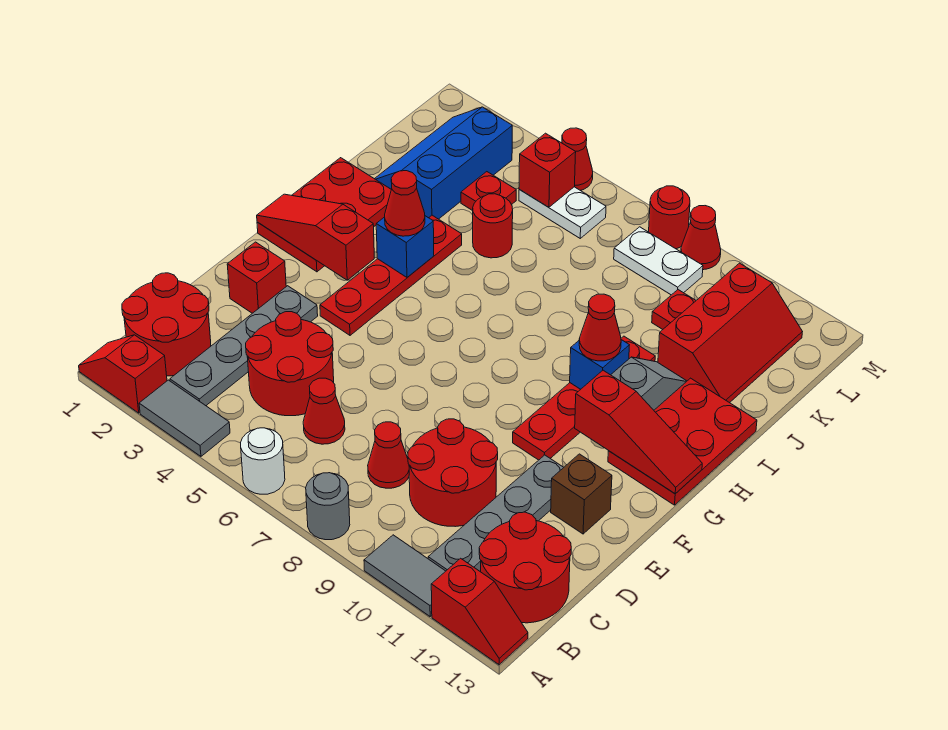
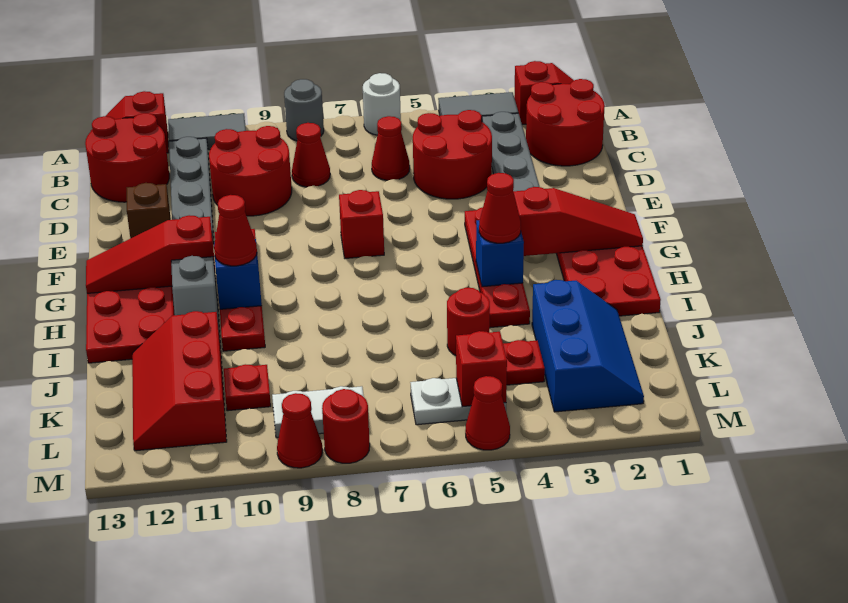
red 1x1 brick [227,242,286,313] -> red 1x1 brick moved to [339,190,384,258]

